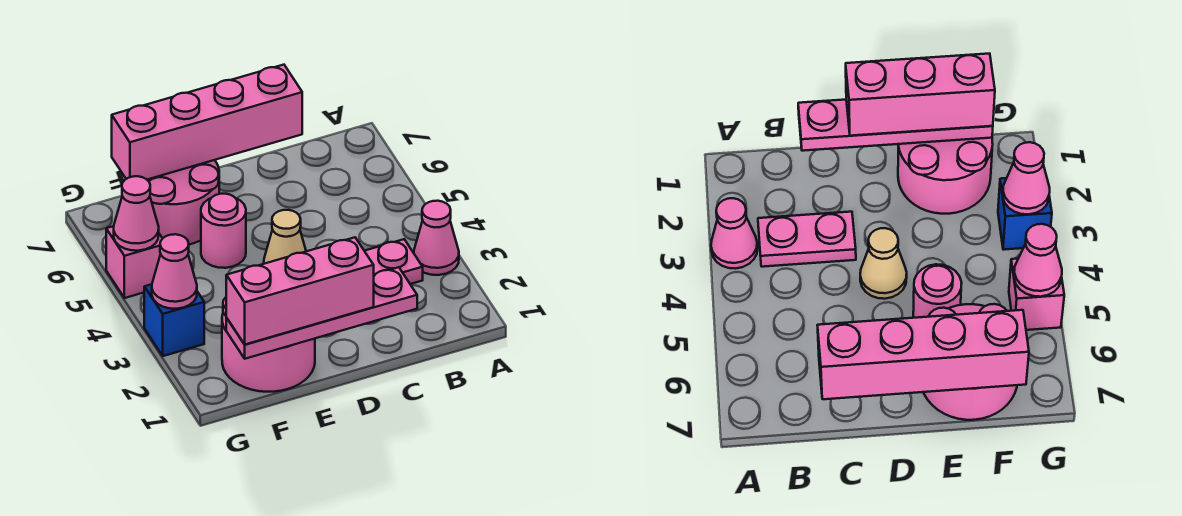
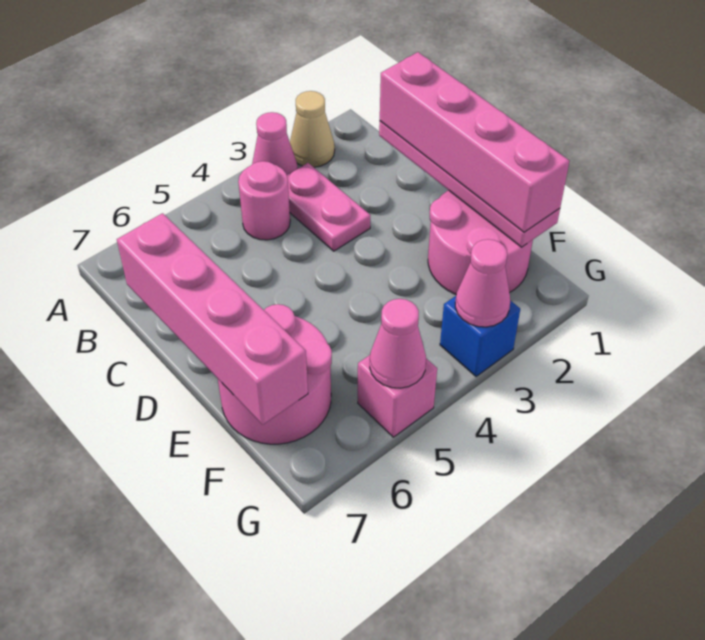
pink 1x3 brick [226,237,374,344] -> pink 1x4 brick [380,52,569,232]
tan 1x1 cone [264,210,306,264] -> tan 1x1 cone moved to [290,91,335,167]
pink 1x1 round brick [201,194,246,268] -> pink 1x1 round brick moved to [238,161,290,240]

